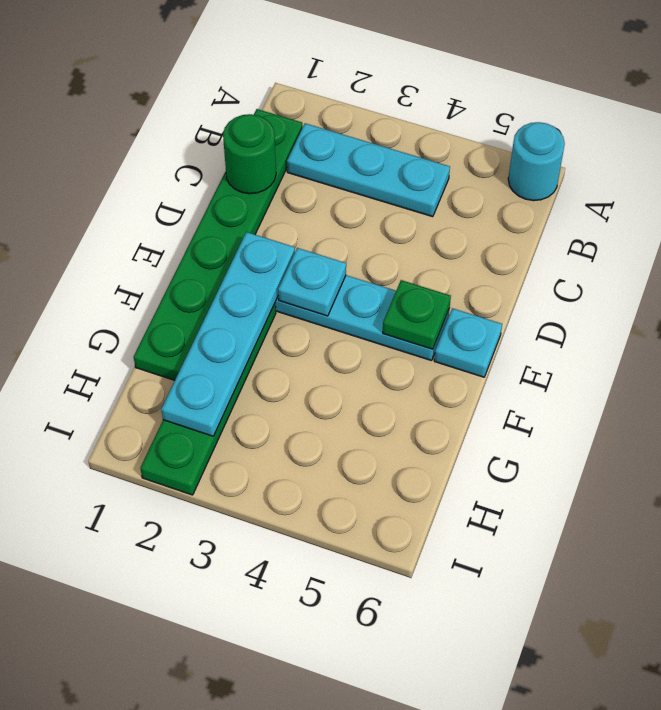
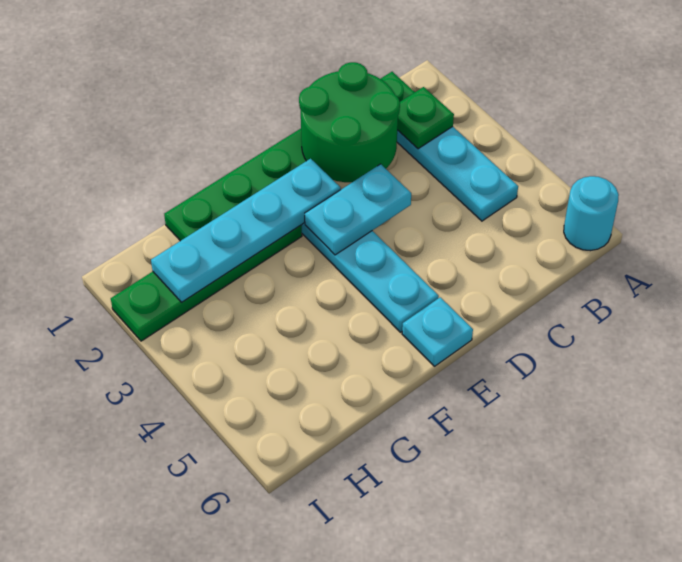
green 1x1 round brick [223,114,276,194] -> green 2x2 round brick [299,62,400,182]
cyan 1x1 plate [278,248,346,316] -> cyan 1x2 plate [305,164,411,255]
green 1x1 plate [383,280,451,349] -> green 1x1 plate moved to [397,87,454,149]

